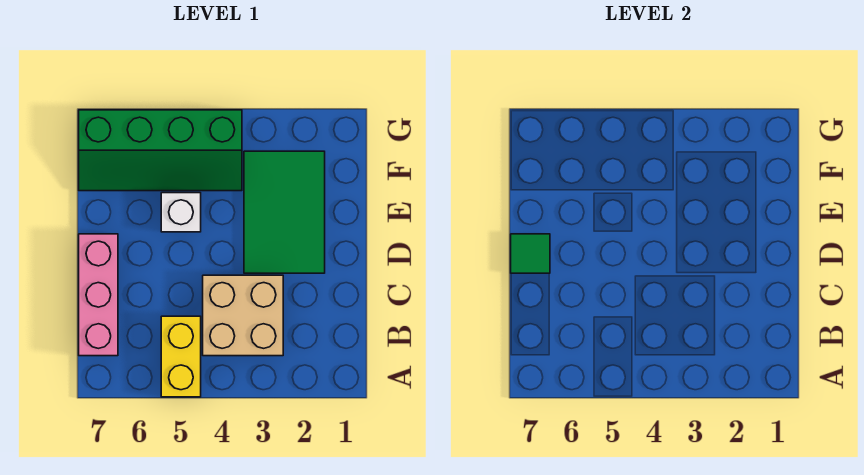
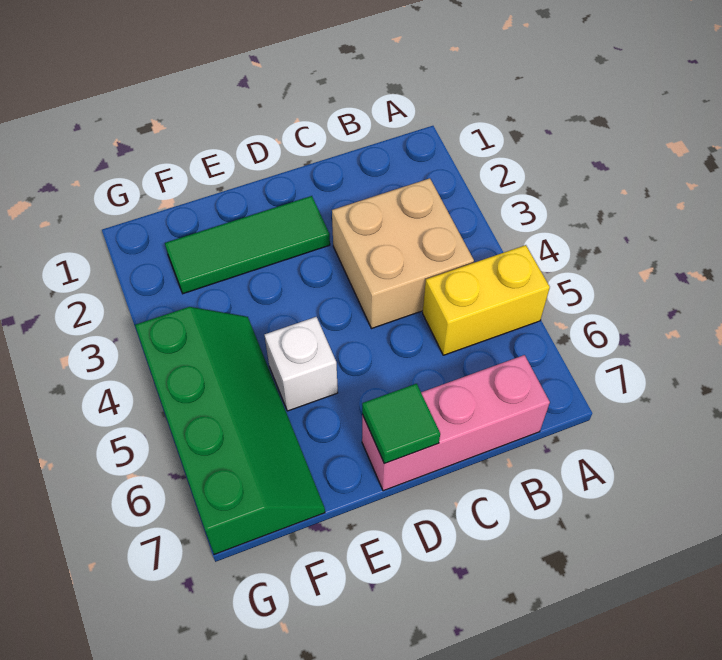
green 2x3 tile [244,151,325,273] -> green 1x3 tile [165,196,330,294]

